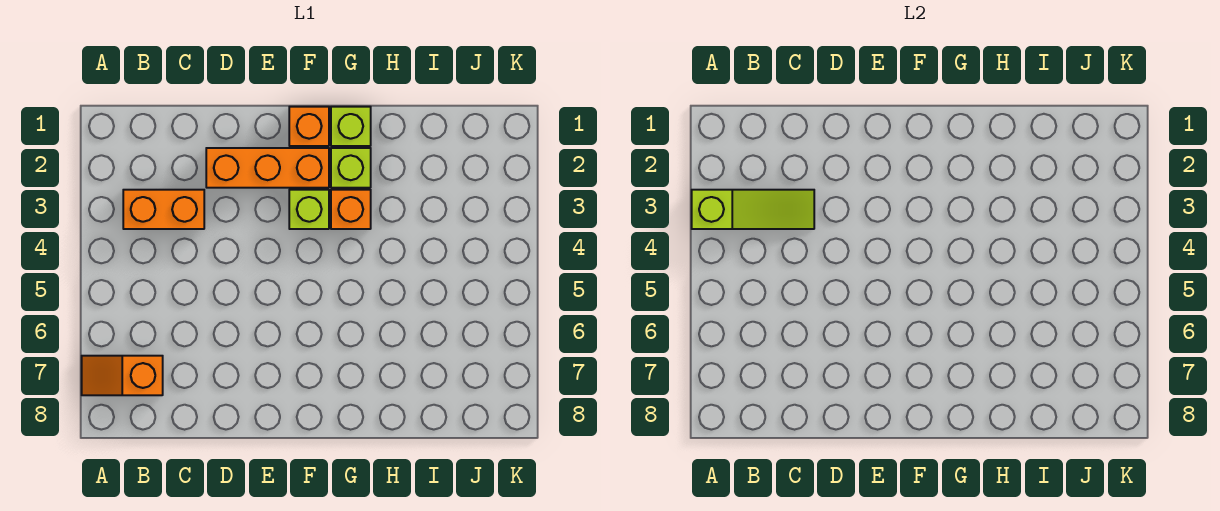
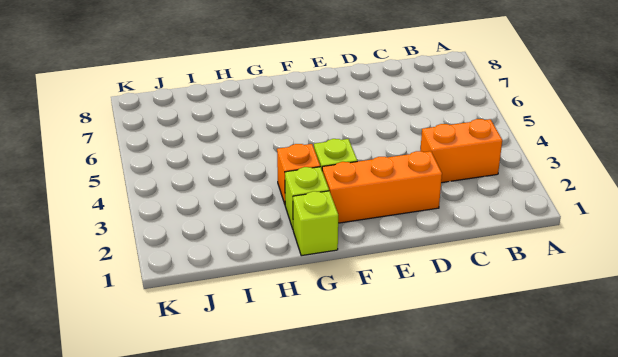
lime 1x3 slope [692,190,814,229] -> none
orange 1x2 slope [82,356,163,395] -> none
orange 1x1 brick [289,107,329,146] -> none

